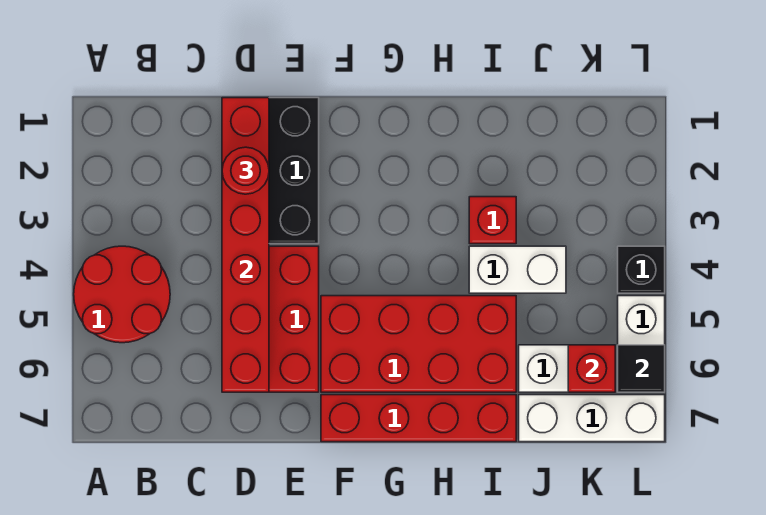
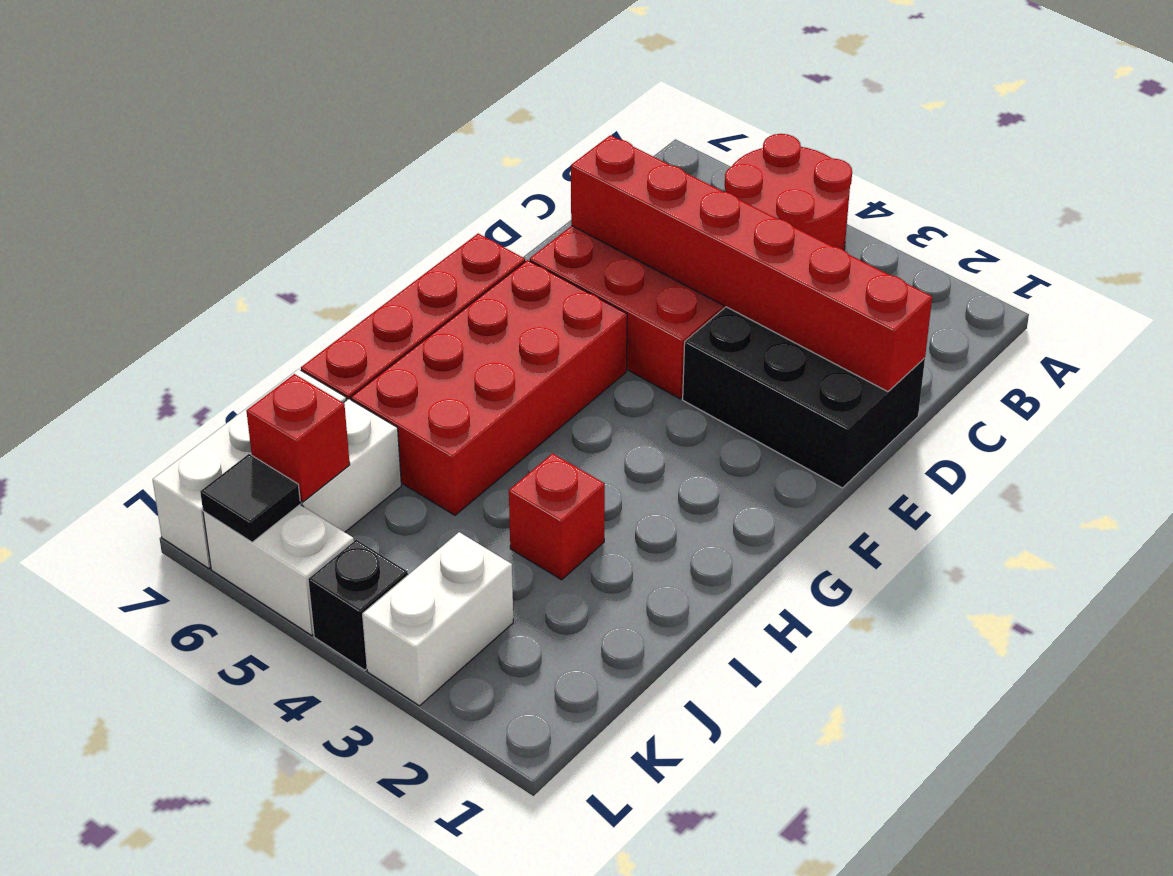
red 1x1 round brick [222,147,269,194] -> none
white 1x2 brick [469,246,566,293] -> white 1x2 brick moved to [363,532,513,706]

